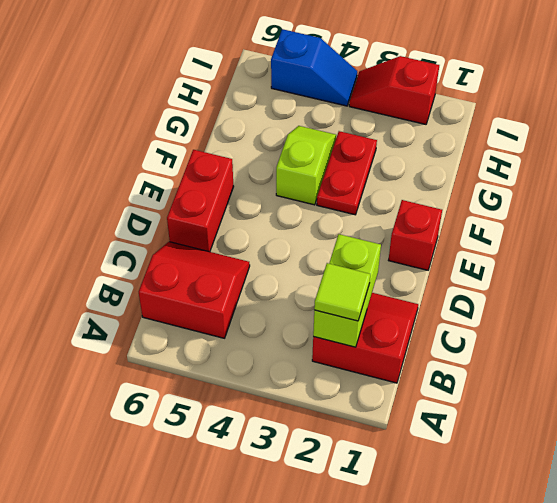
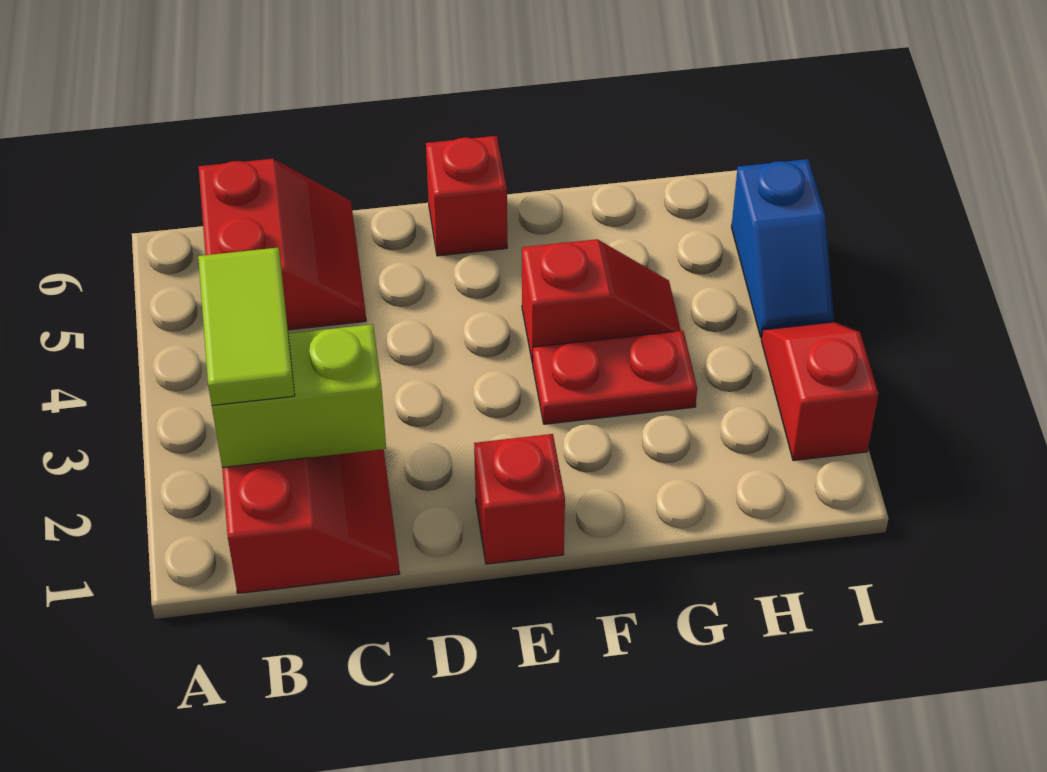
lime 1x1 tile [314,263,370,321] -> lime 1x2 tile [198,248,295,405]
red 1x2 brick [167,150,234,252] -> red 1x1 brick [426,136,507,256]
lime 1x2 slope [276,126,336,205] -> red 1x2 slope [522,239,681,363]

